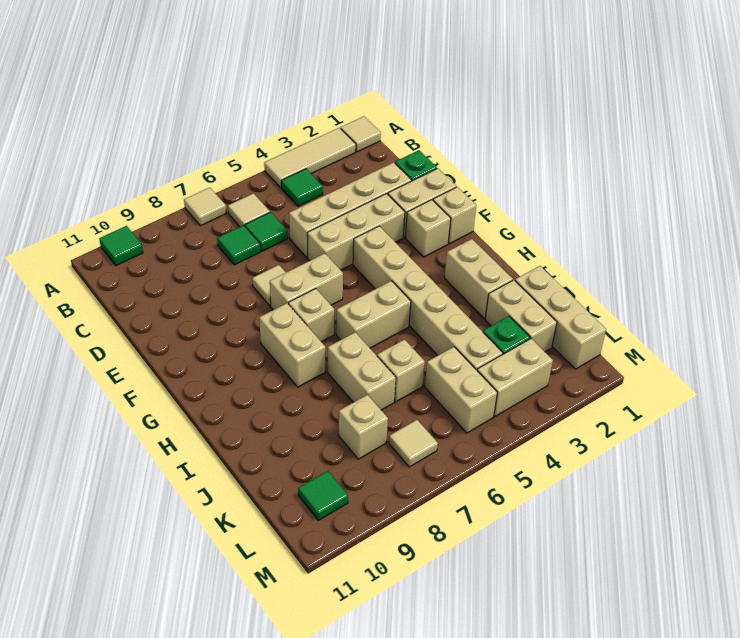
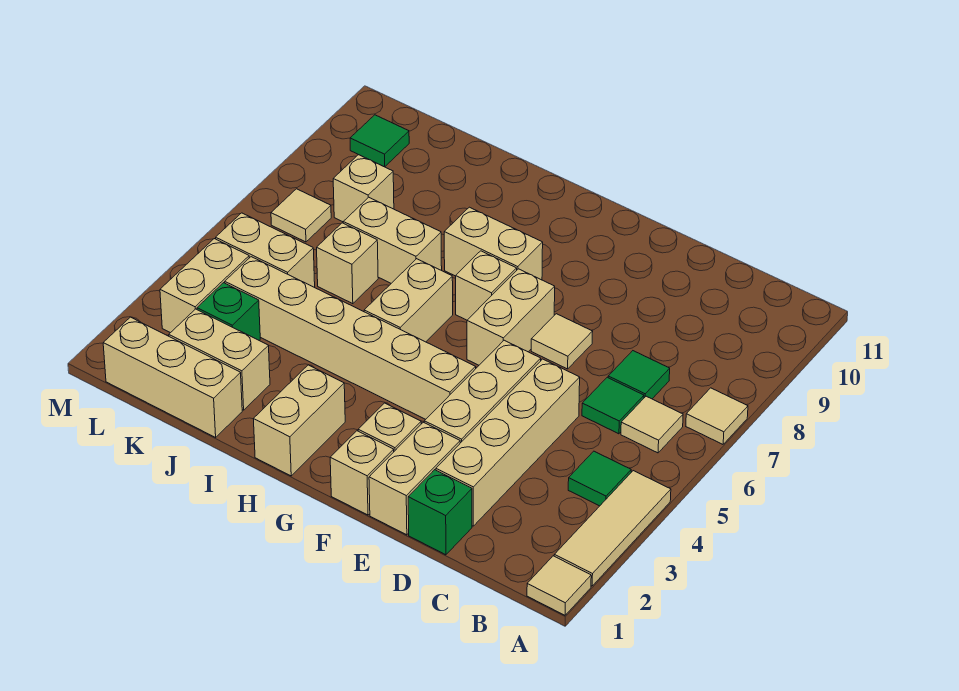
green 1x1 tile [99,226,143,266] -> none
tan 1x2 brick [444,239,513,319] -> tan 1x2 brick turned to [254,365,345,476]

